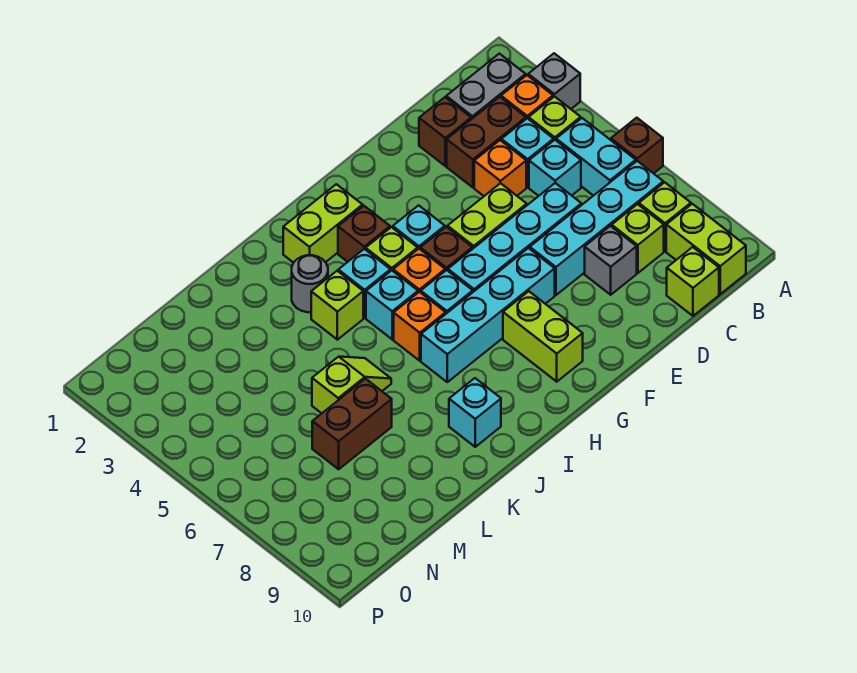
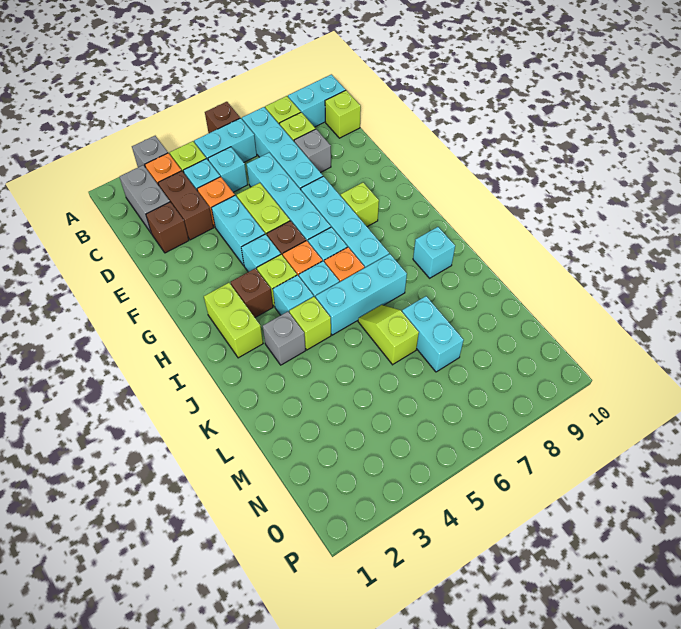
lime 1x2 brick [666,204,746,294] -> cyan 1x2 brick [288,74,345,127]
none -> cyan 1x2 brick [212,195,265,266]
lime 1x2 brick [503,291,583,382] -> lime 1x1 brick [341,183,379,227]
grey 1x1 round brick [292,255,328,312] -> grey 1x1 brick [263,312,305,365]
none -> cyan 1x3 brick [316,254,407,335]
brown 1x2 brick [312,379,392,469] -> cyan 1x2 brick [402,296,464,372]

